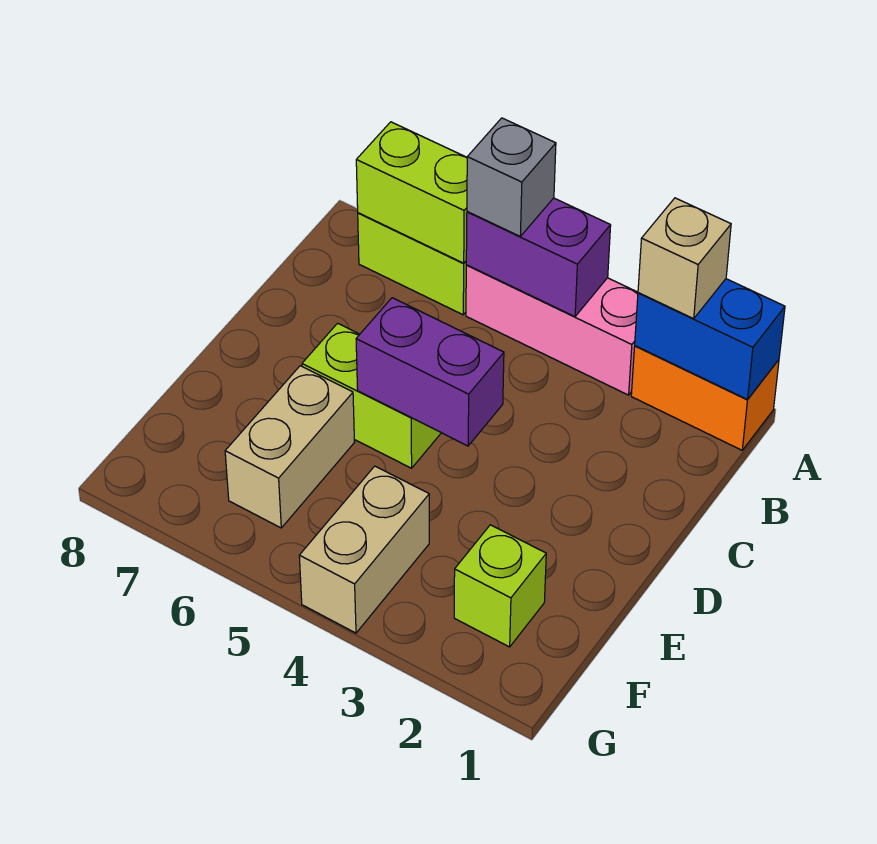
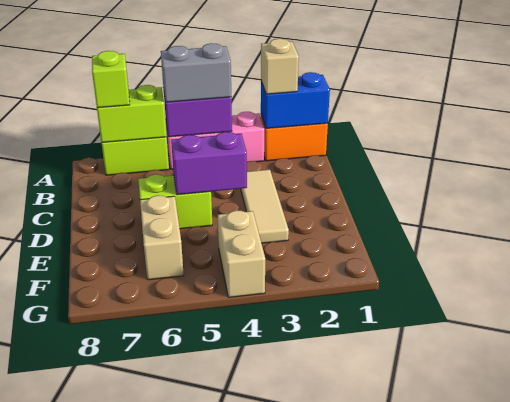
grey 1x1 brick [467,118,556,236] -> grey 1x2 brick [161,43,231,102]
none -> tan 1x3 tile [241,170,289,243]
lime 1x1 brick [454,525,546,647] -> lime 1x1 brick moved to [92,51,130,108]

